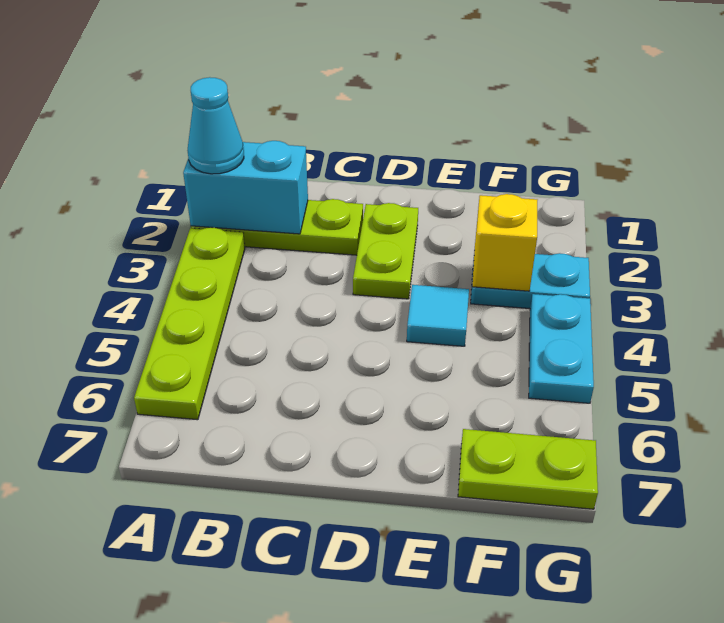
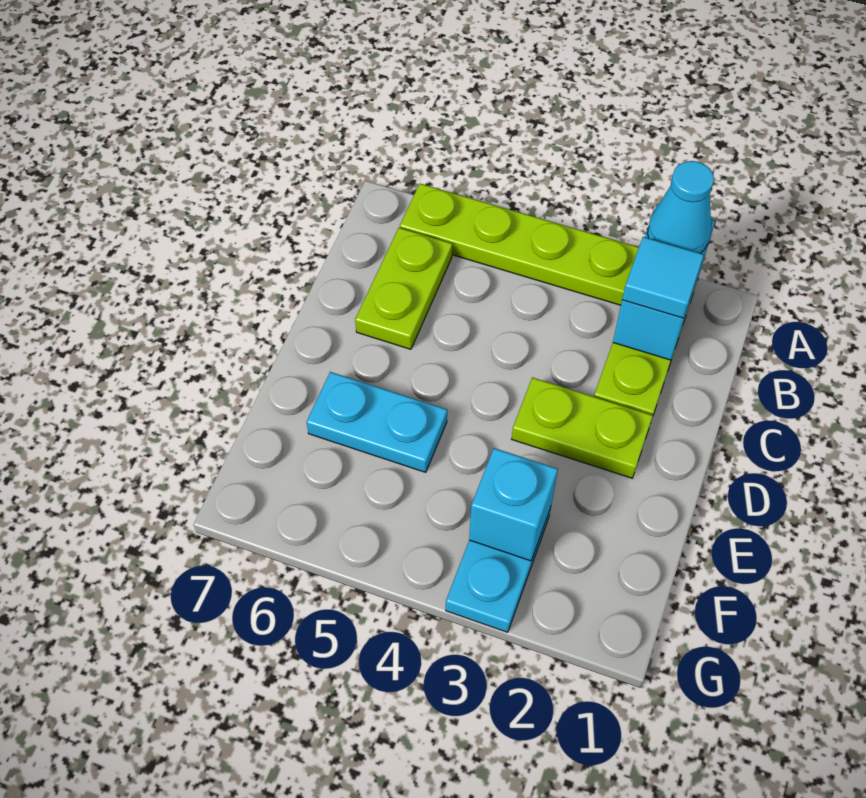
cyan 1x1 tile [407,285,469,346] -> cyan 1x1 tile moved to [622,237,704,318]
yellow 1x1 brick [472,194,537,291] -> cyan 1x1 brick [469,448,558,561]
lime 1x2 plate [458,429,598,509] -> lime 1x2 plate moved to [355,228,452,349]
cyan 1x2 plate [529,294,594,403] -> cyan 1x2 plate moved to [307,372,447,472]

